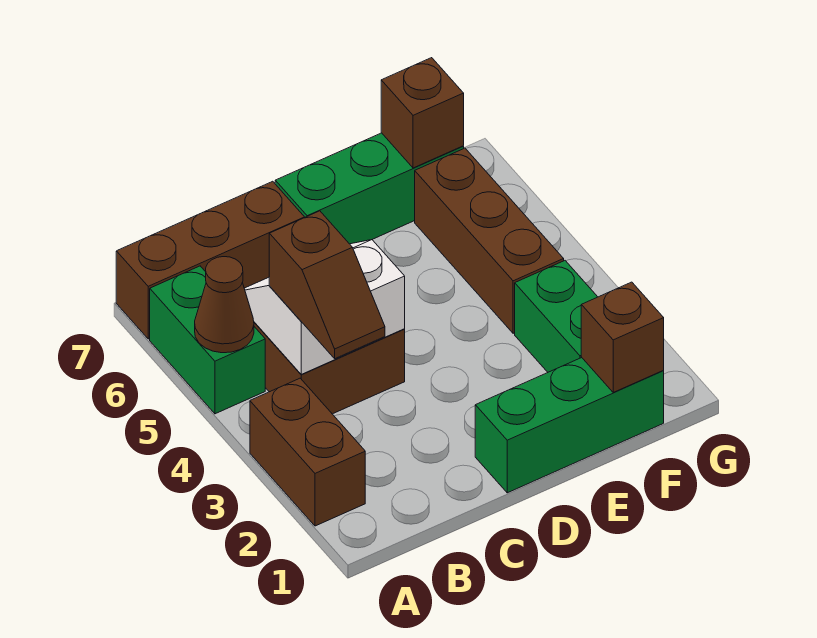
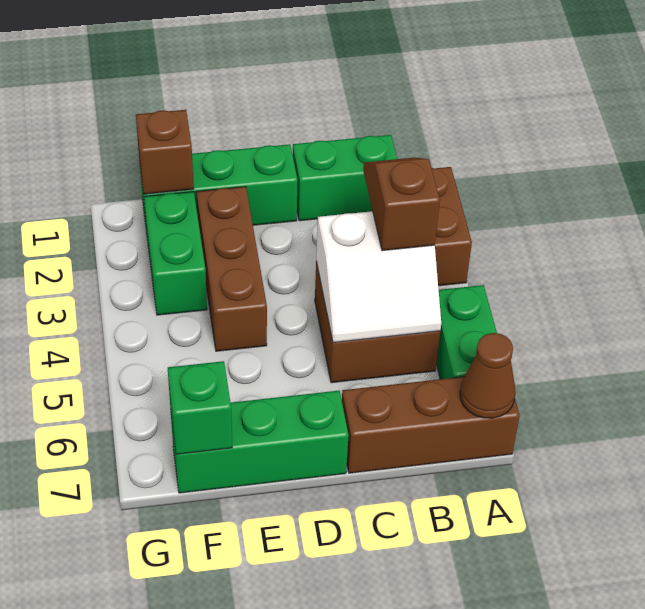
brown 1x1 cone [195,257,254,353] -> brown 1x1 cone moved to [460,333,516,418]
none -> green 1x2 brick [293,135,397,221]
brown 1x3 brick [415,148,564,333] -> brown 1x3 brick moved to [196,187,267,351]
brown 1x1 brick [381,58,464,168] -> green 1x1 brick [168,361,232,454]

